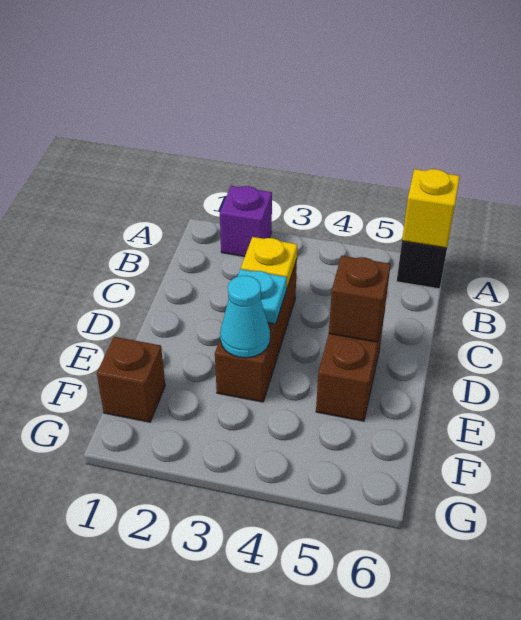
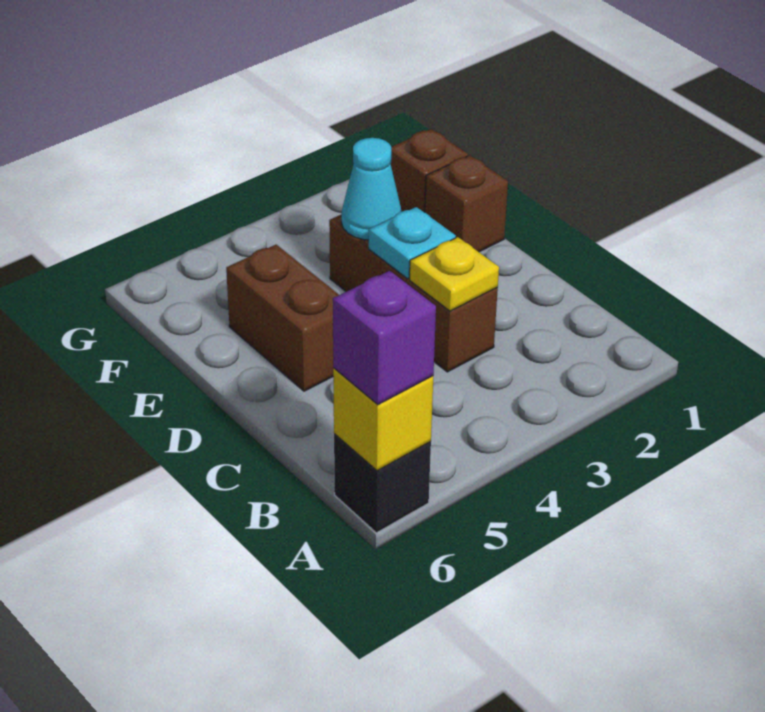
purple 1x1 brick [220,186,272,257] -> purple 1x1 brick moved to [333,271,436,405]
brown 1x1 brick [329,256,391,342] -> brown 1x1 brick moved to [425,155,508,252]

